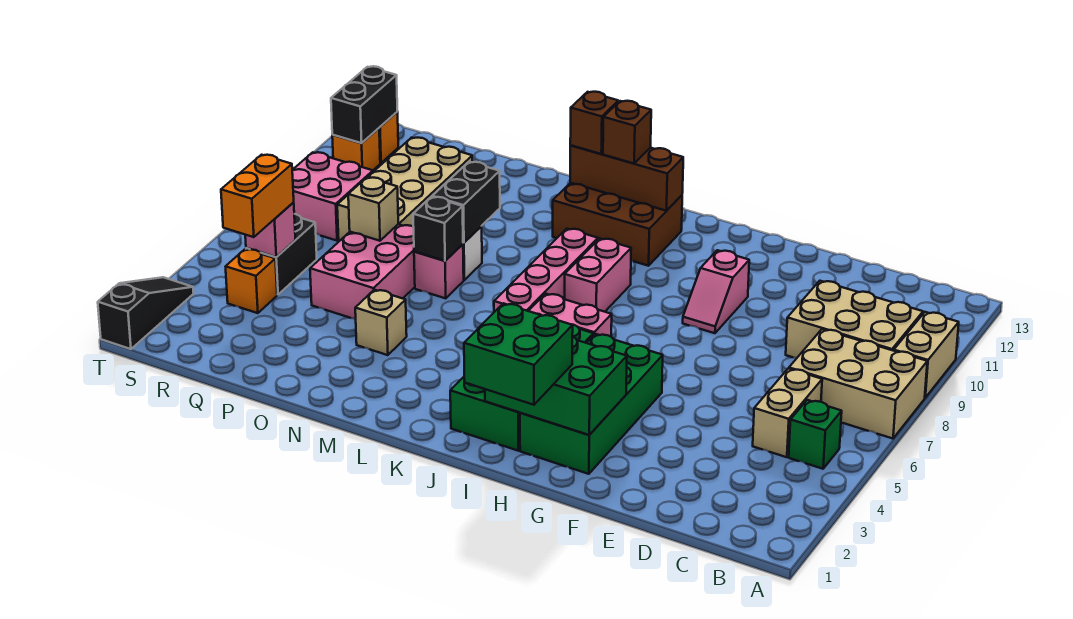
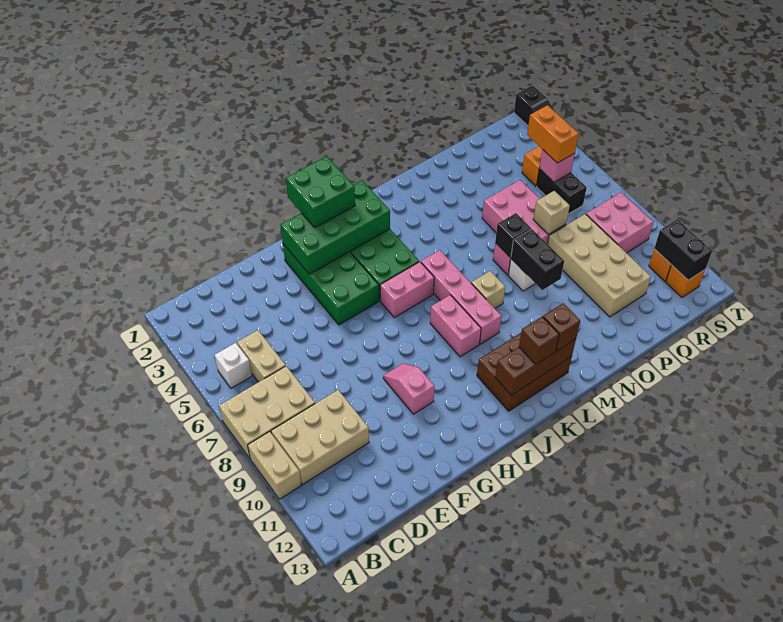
green 1x1 brick [789,400,842,469] -> white 1x1 brick [215,343,252,388]
green 2x3 brick [485,337,627,435] -> green 2x4 brick [281,181,390,274]
tan 1x1 brick [355,290,407,355] -> tan 1x1 brick moved to [471,271,505,308]

